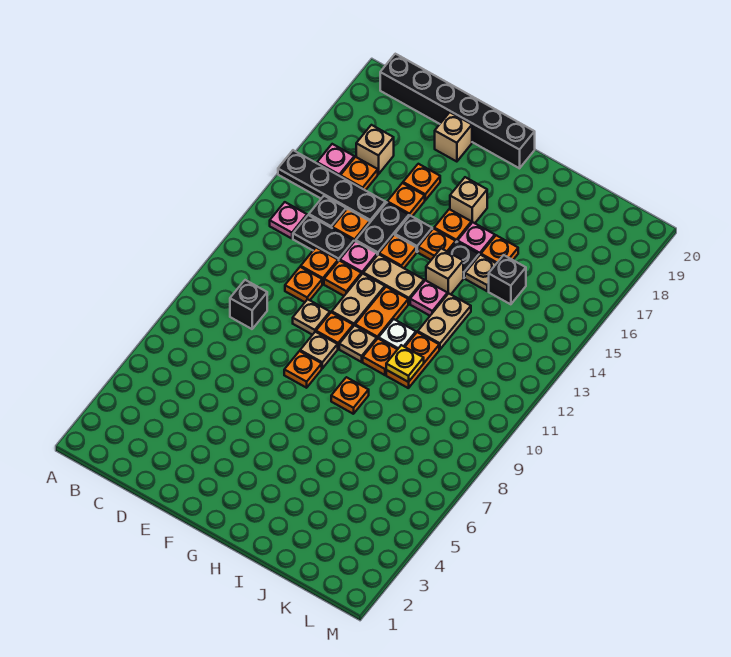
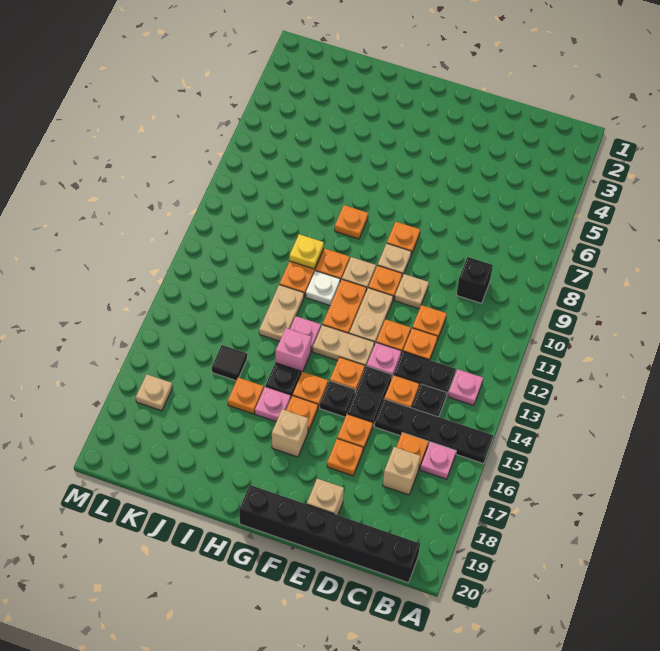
tan 1x1 brick [426,248,463,295] -> pink 1x1 brick [276,328,311,373]
tan 1x1 plate [465,255,496,291] -> tan 1x1 plate moved to [136,374,172,411]
black 1x1 brick [489,255,526,304] -> black 1x1 tile [212,345,247,381]

